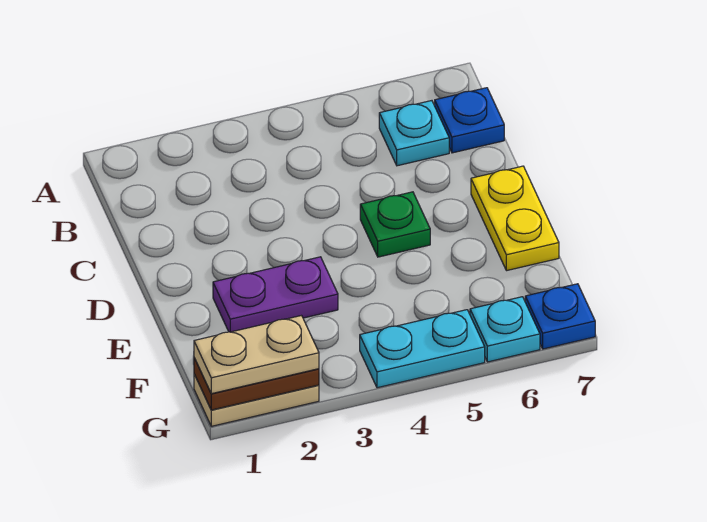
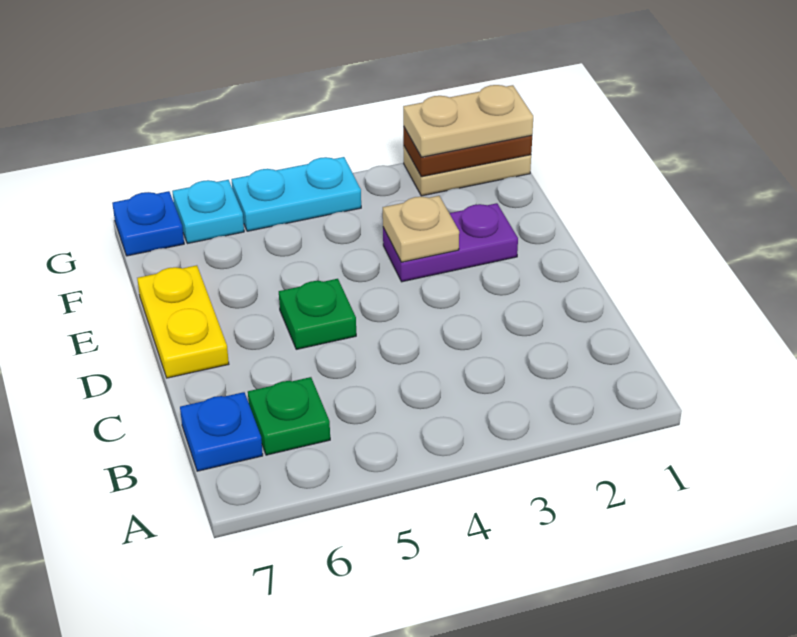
cyan 1x1 plate [379,101,449,166] -> green 1x1 plate [248,377,330,455]
none -> tan 1x1 plate [383,196,459,262]

